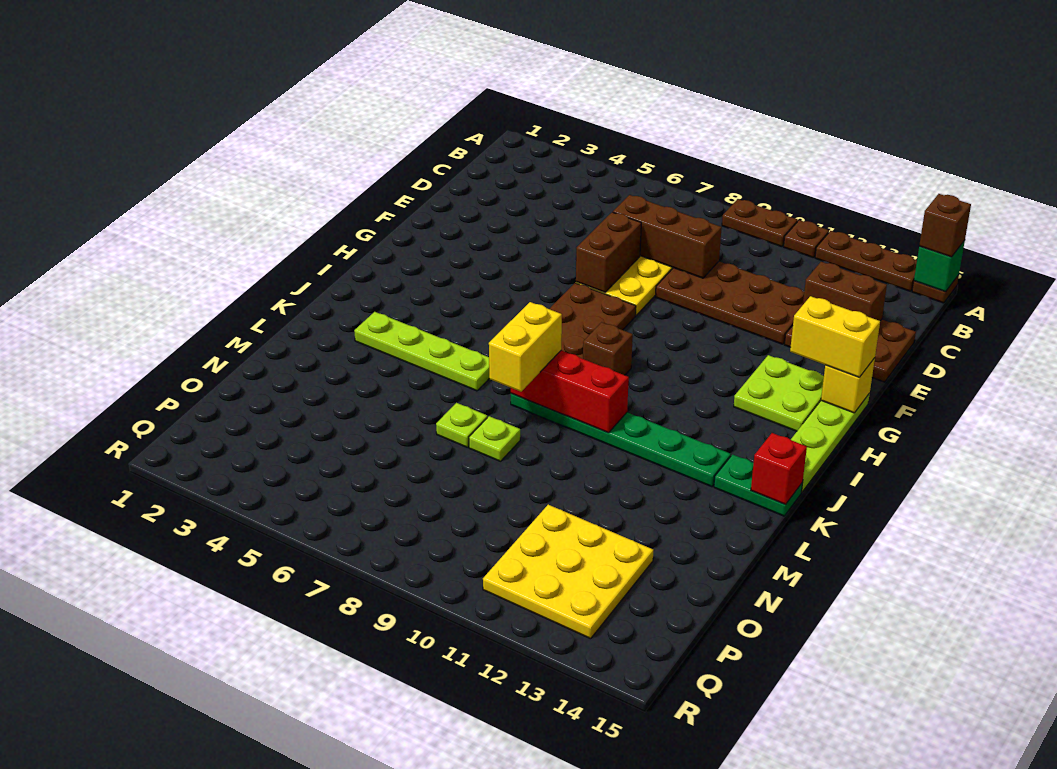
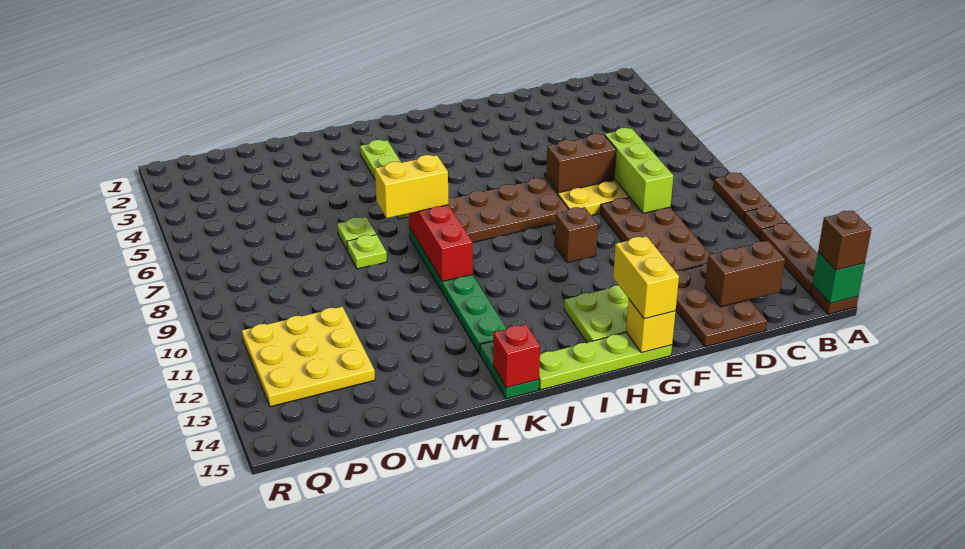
brown 1x3 brick [613,195,722,278] -> lime 1x3 brick [605,128,673,213]
brown 1x2 brick [803,262,887,321] -> brown 1x2 brick turned to [705,241,785,307]
brown 1x1 brick [583,322,633,375] -> brown 1x1 brick moved to [555,207,598,263]

